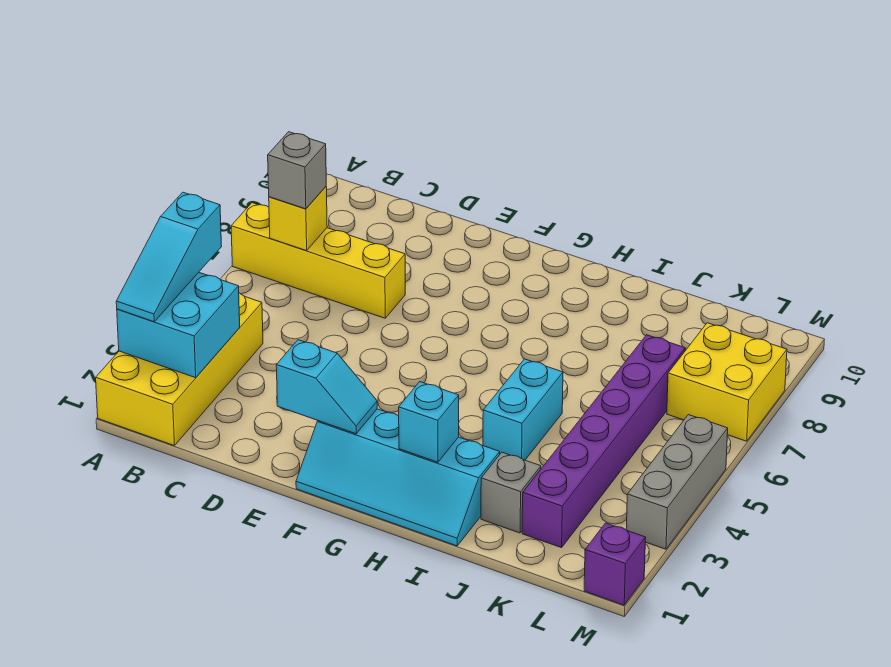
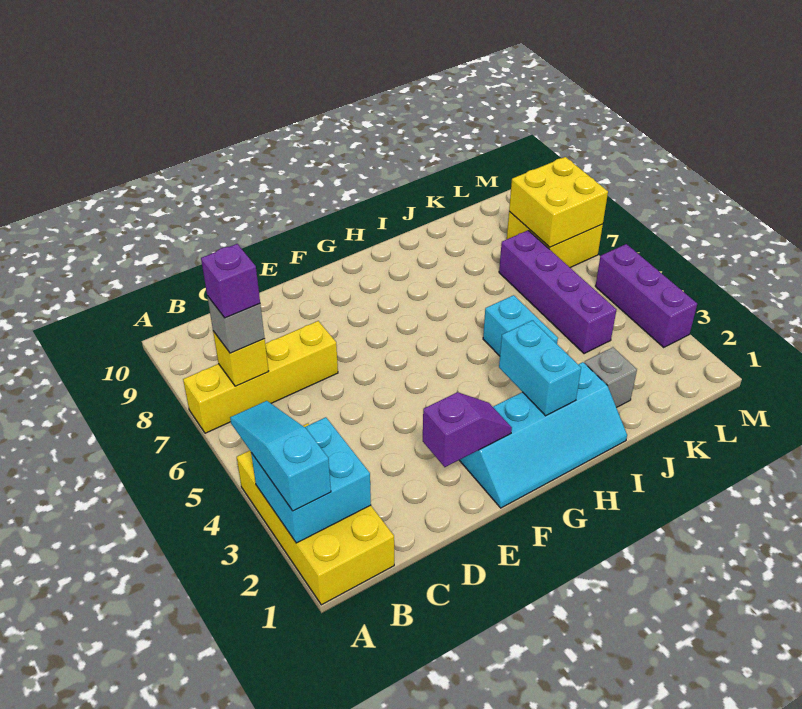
cyan 1x3 slope [116,192,222,322] -> cyan 1x3 slope turned to [230,401,331,511]
cyan 1x2 slope [276,340,377,434] -> purple 1x2 slope [423,392,512,467]
cyan 1x1 brick [399,382,459,462] -> cyan 1x2 brick [499,320,581,416]
purple 1x6 brick [522,335,685,548] -> purple 1x4 brick [499,231,616,354]
none -> yellow 2x2 brick [509,157,608,247]
purple 1x1 brick [584,523,646,605] -> purple 1x1 brick moved to [201,244,260,318]
grey 1x3 brick [626,415,728,549] -> purple 1x3 brick [595,244,697,347]

